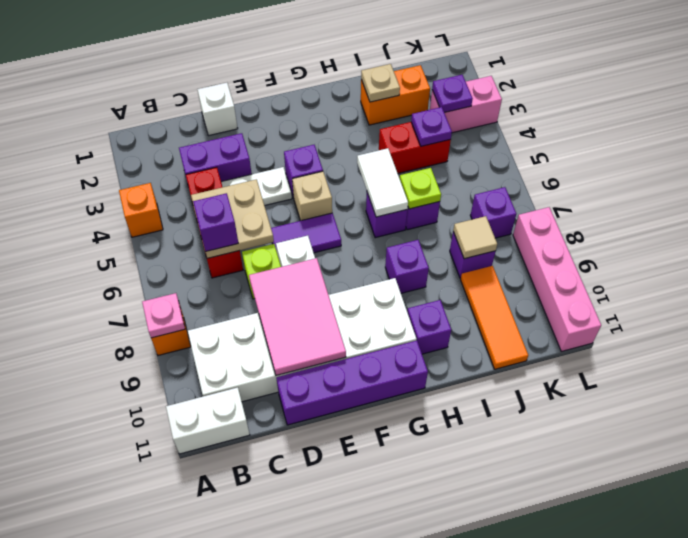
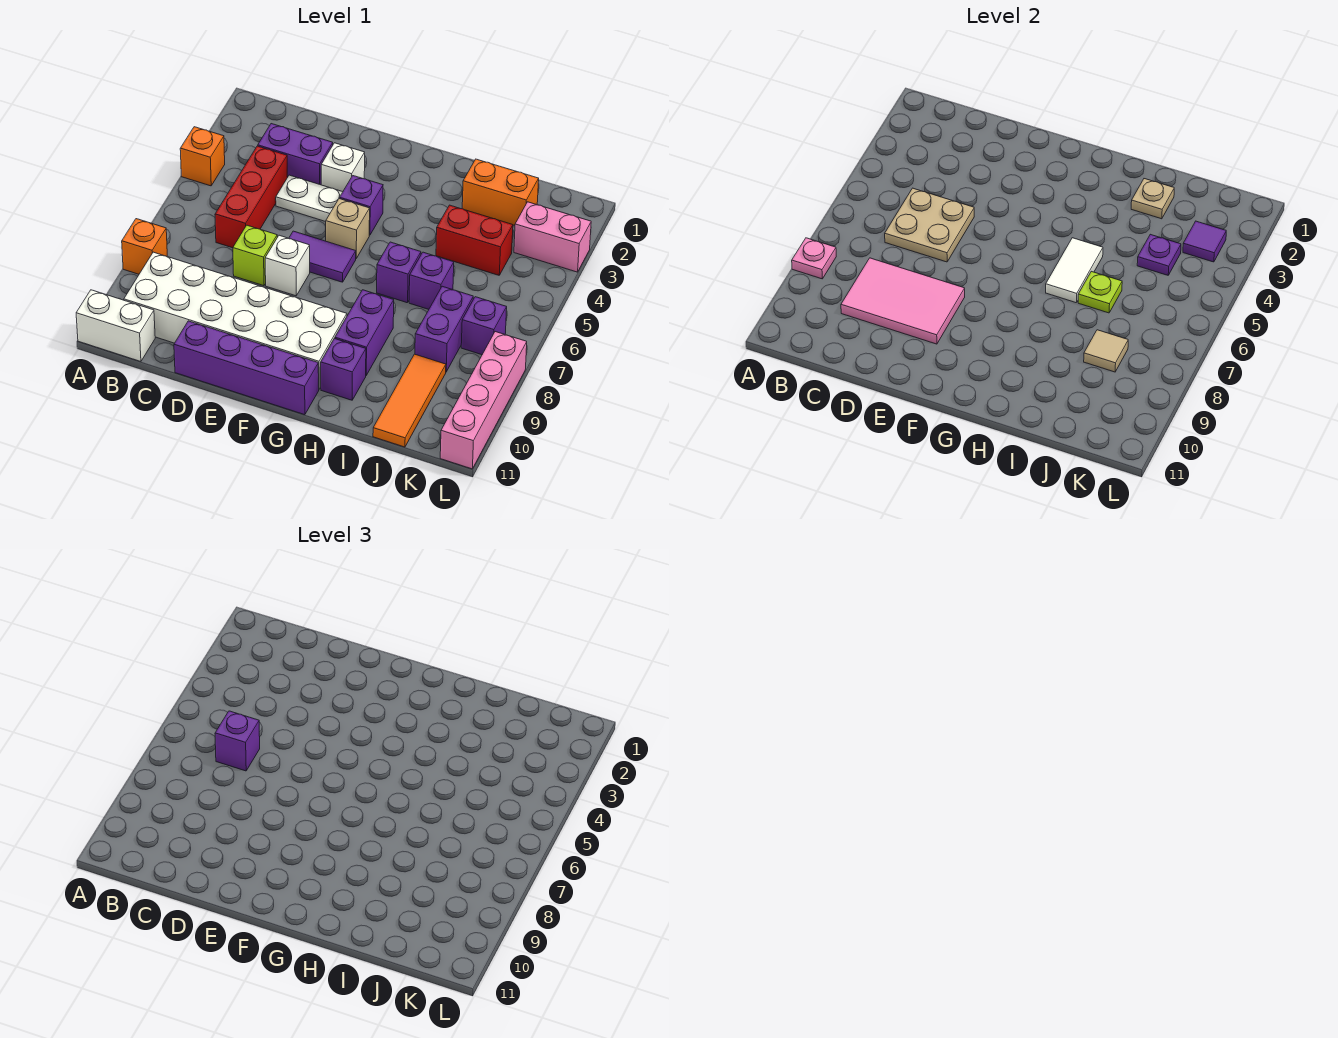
white 1x1 brick [197,83,238,136] -> white 1x1 brick moved to [321,143,365,192]
pink 2x3 tile [249,258,346,375] -> pink 2x3 tile turned to [841,258,965,344]
purple 1x1 brick [385,240,429,293] -> purple 1x2 brick [335,290,394,375]
purple 1x1 brick [450,232,496,278] -> purple 1x2 brick [415,286,473,372]
purple 1x1 plate [432,75,473,113] -> purple 1x1 tile [1183,221,1226,262]

